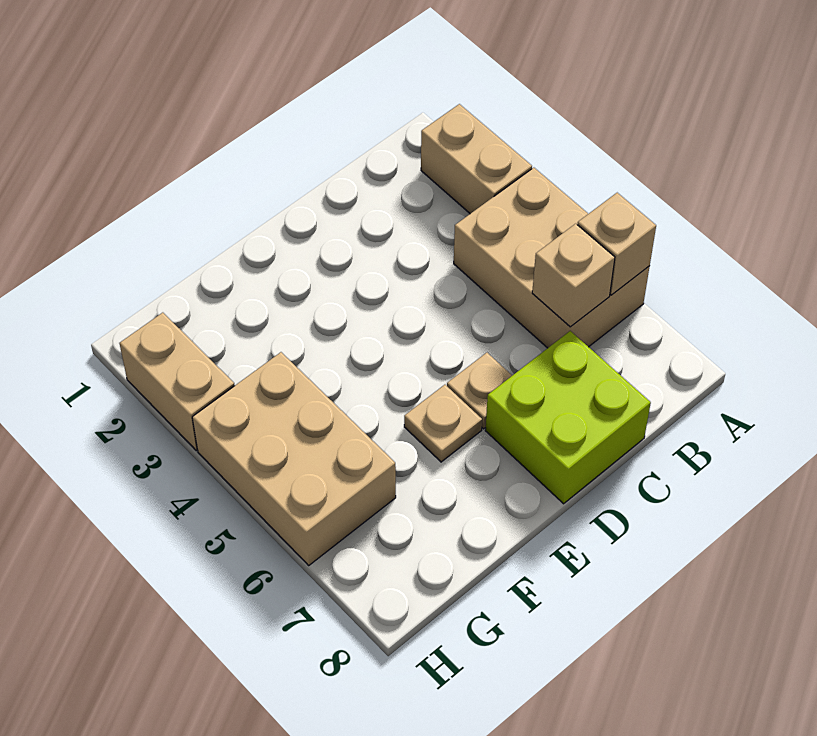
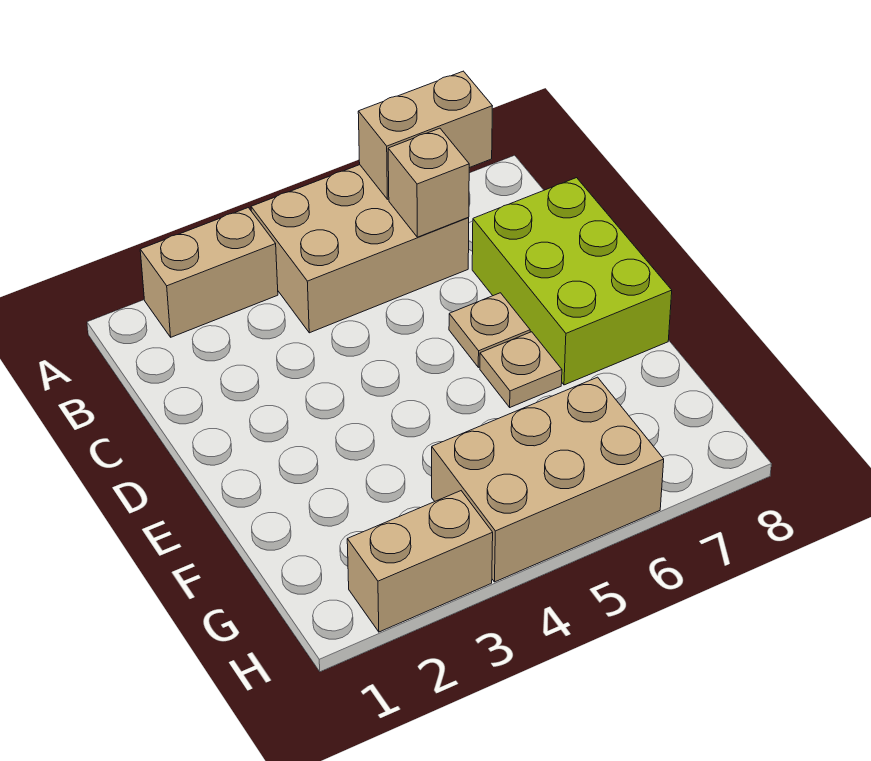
tan 1x1 brick [577,193,656,295] -> tan 1x2 brick [358,71,492,199]
lime 2x2 brick [485,331,651,504] -> lime 2x3 brick [472,178,672,385]

